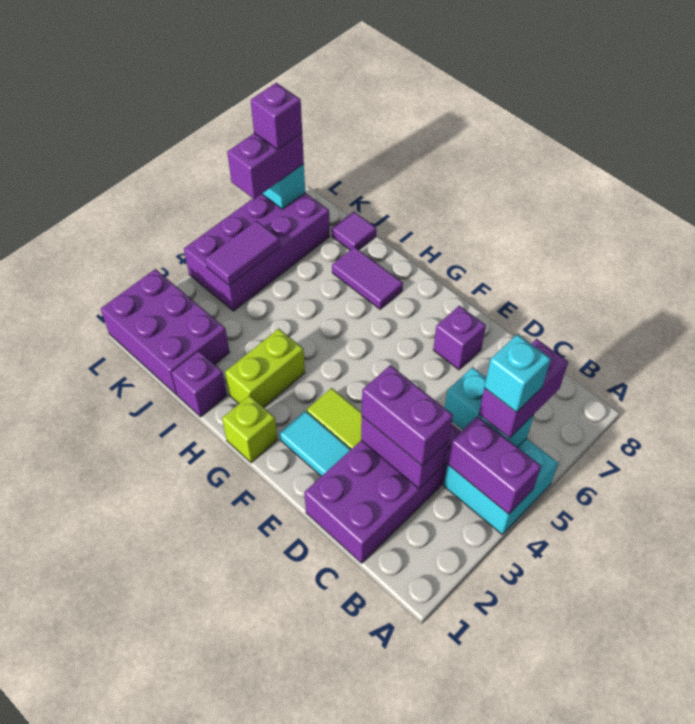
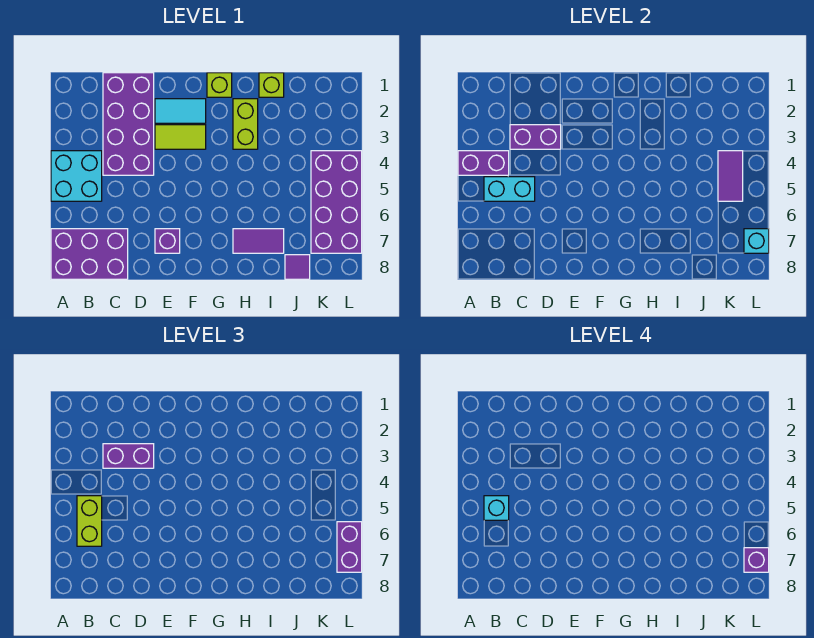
purple 1x2 brick [479,339,568,438] -> lime 1x2 brick [77,496,102,546]
purple 1x1 brick [171,351,227,417] -> lime 1x1 brick [259,73,284,97]
purple 2x3 brick [101,269,230,395] -> purple 2x3 brick moved to [51,229,128,279]

